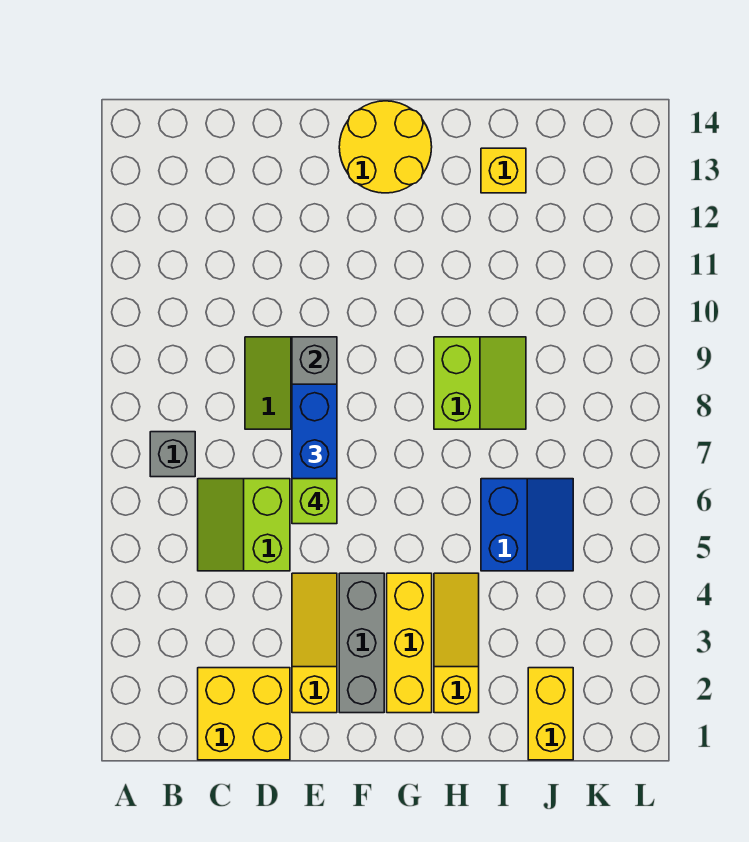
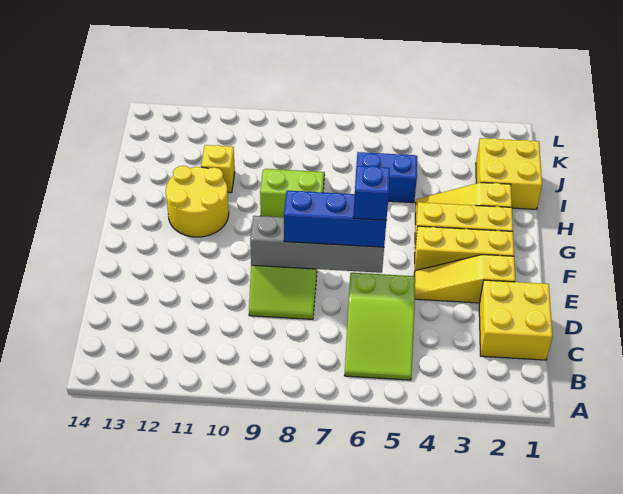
grey 1x1 brick [150,432,195,477] -> none
lime 2x2 slope [198,479,290,571] -> lime 2x3 slope [344,273,415,380]
lime 1x1 brick [292,479,337,524] -> blue 1x1 brick [353,166,390,220]
grey 1x3 brick [339,573,384,713] -> yellow 1x3 brick [415,226,514,271]
yellow 2x2 round brick [339,101,432,193] -> yellow 2x2 round brick moved to [166,166,229,237]
yellow 1x1 brick [481,148,526,193] -> yellow 1x1 brick moved to [201,145,235,193]
yellow 1x2 brick [528,668,573,760] -> yellow 2x2 brick [476,138,542,209]

